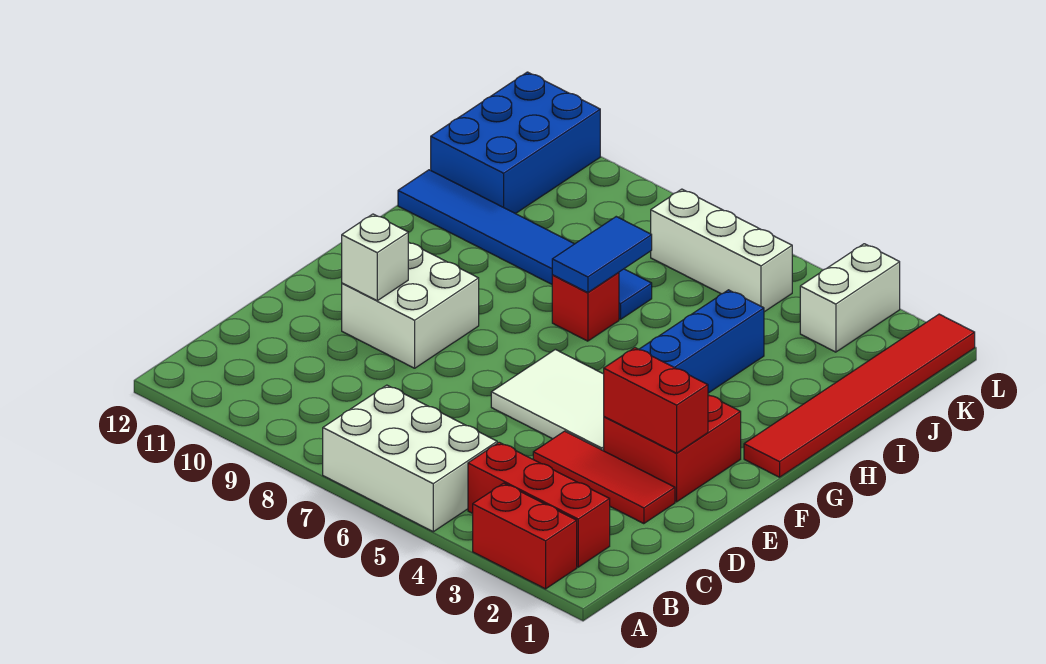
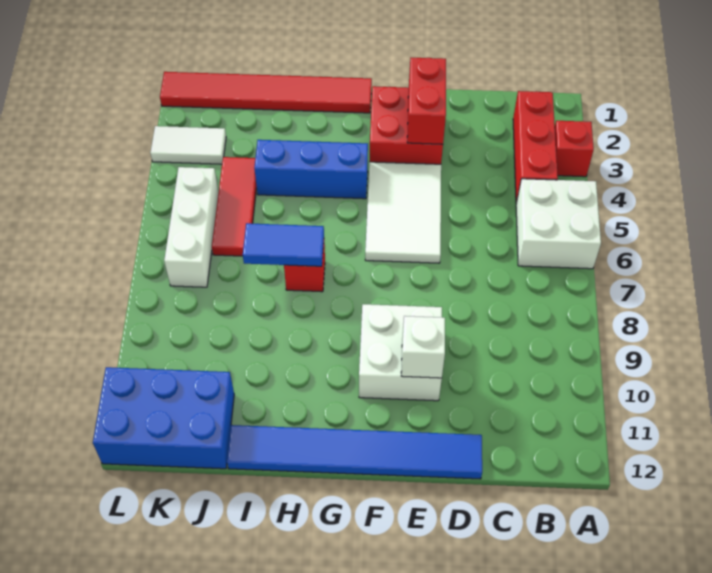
red 1x2 brick [473,483,577,589] -> red 1x1 brick [555,121,594,177]
white 2x3 brick [323,385,497,532] -> white 2x2 brick [516,179,601,269]
red 1x3 tile [533,431,675,524] -> red 1x3 tile moved to [212,157,257,256]
blue 1x6 tile [398,170,652,319] -> blue 1x6 tile turned to [227,425,482,479]
white 1x2 brick [800,244,900,352] -> white 1x2 tile [150,126,226,164]

